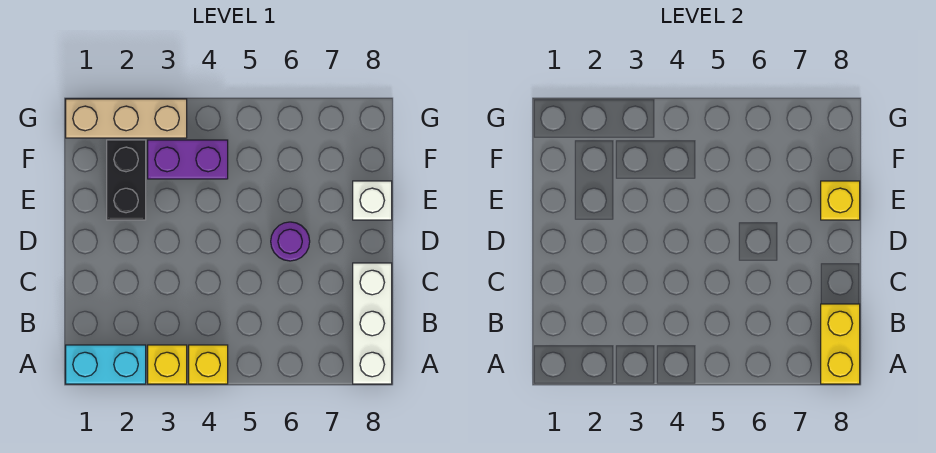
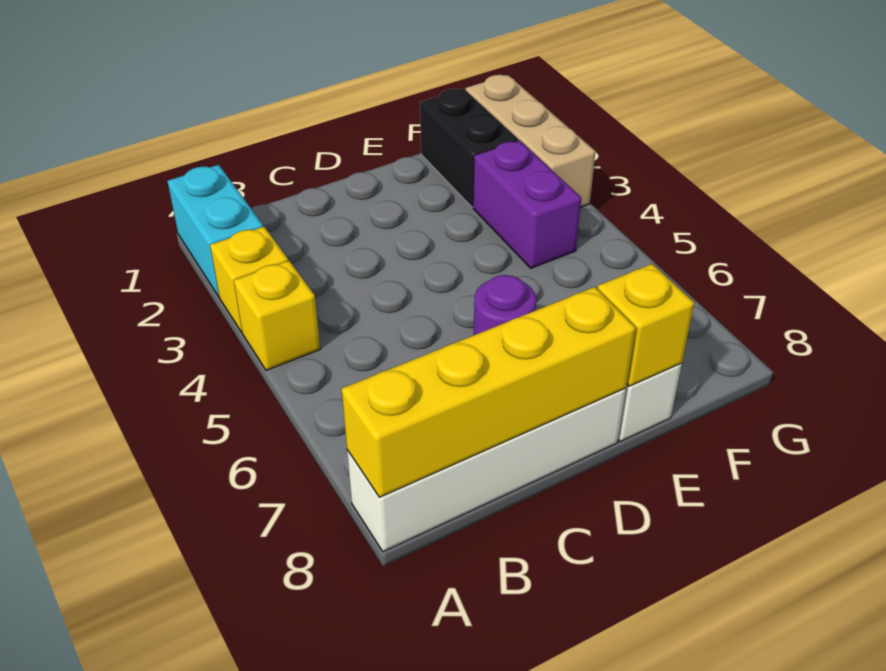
white 1x3 brick [353,263,392,384] -> white 1x4 brick [347,388,626,552]
yellow 1x2 brick [821,304,860,384] -> yellow 1x4 brick [342,287,636,497]
black 1x2 brick [107,140,146,220] -> black 1x2 brick turned to [420,89,518,207]

